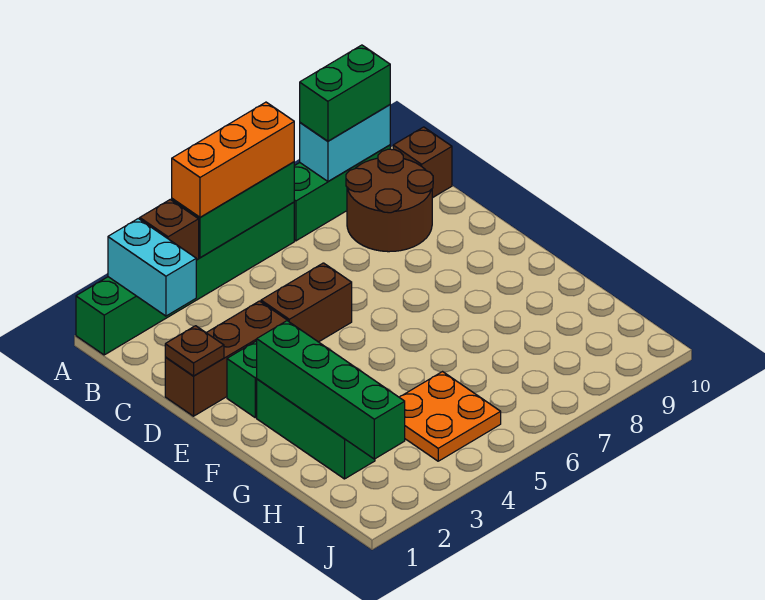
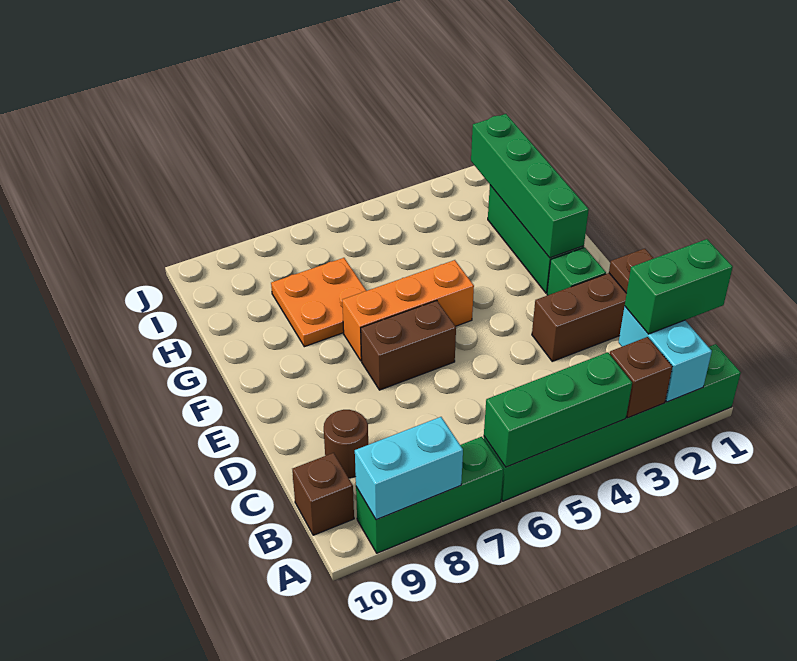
orange 1x3 brick [172,102,294,217] -> orange 1x3 brick moved to [342,260,474,361]
green 1x2 brick [300,45,390,141] -> green 1x2 brick moved to [625,239,733,334]
brown 2x2 round brick [346,149,433,252] -> brown 1x1 round brick [324,410,368,478]
brown 1x2 brick [261,263,352,342] -> brown 1x2 brick moved to [361,301,456,390]
orange 2x2 plate [399,372,501,461] -> orange 2x2 plate moved to [271,258,366,347]

